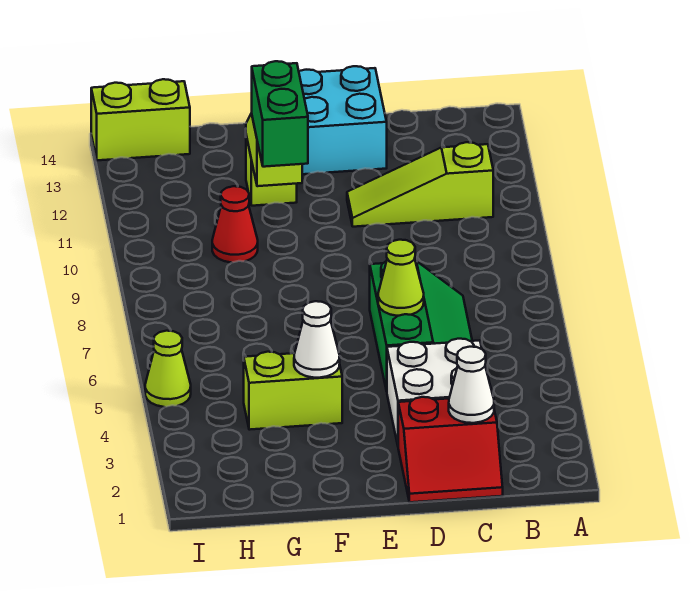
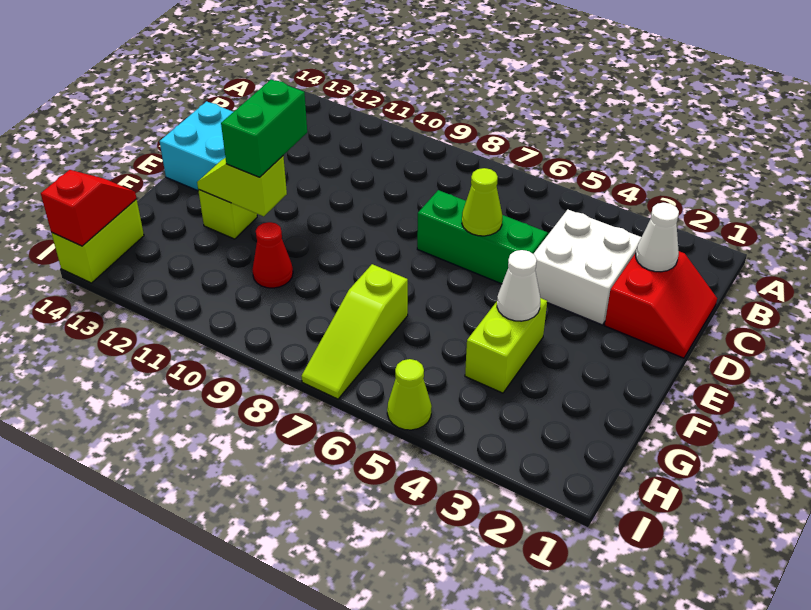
lime 1x3 slope [347,142,493,227] -> lime 1x3 slope moved to [301,264,408,399]
green 1x2 brick [252,61,308,167] -> green 1x2 brick turned to [221,80,307,177]
none -> red 1x2 slope [41,170,137,246]

